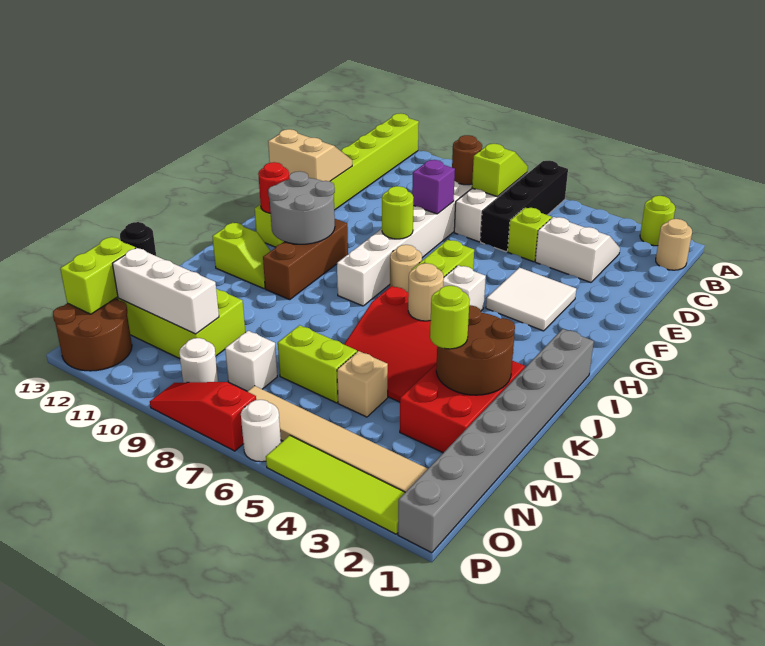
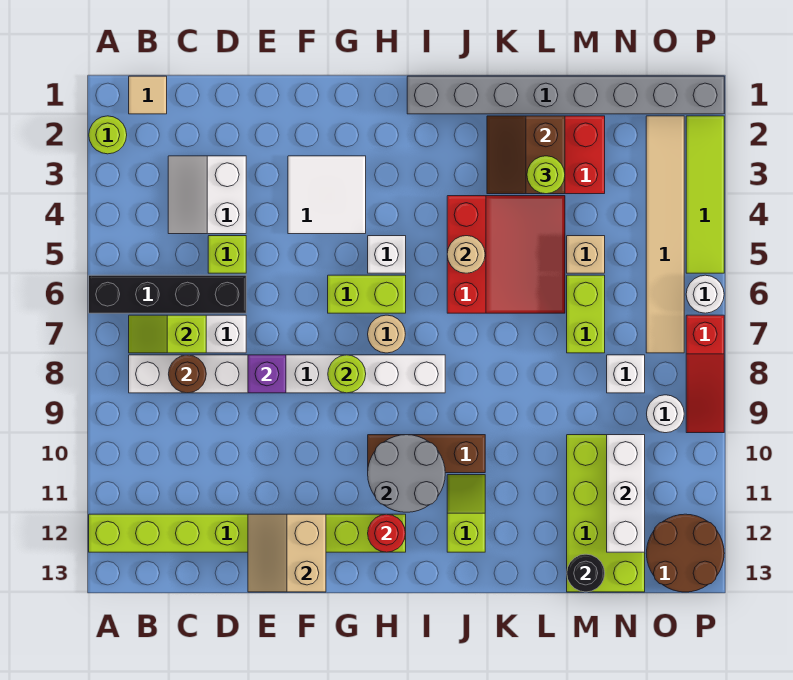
tan 1x1 round brick [656,219,692,270] -> tan 1x1 tile [129,76,167,114]
brown 2x2 round brick [436,305,515,395] -> brown 2x2 slope [487,116,565,194]
lime 1x2 brick [60,237,136,314] -> none

